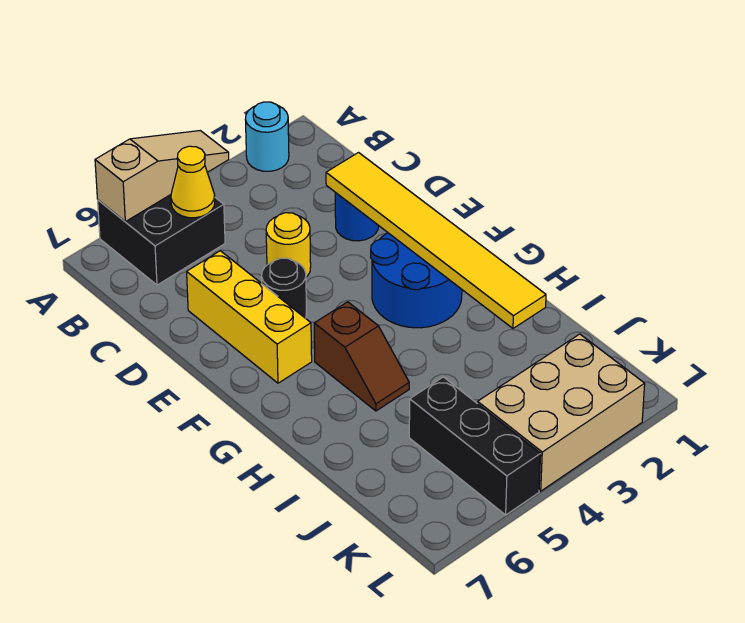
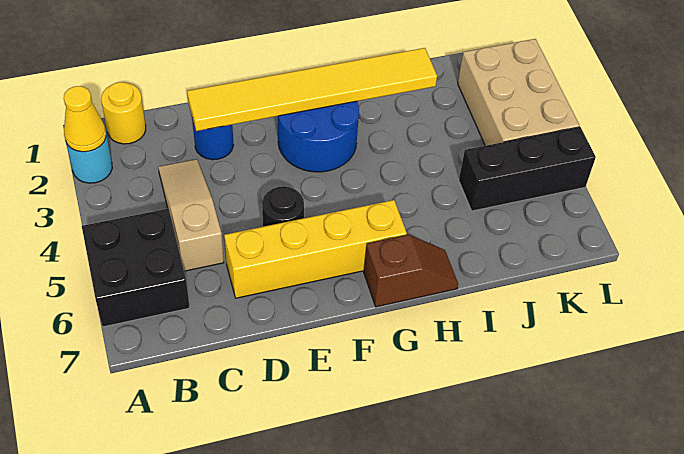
tan 1x3 slope [95,131,229,222] -> tan 1x3 slope moved to [158,159,224,271]
yellow 1x1 cone [171,146,215,218] -> yellow 1x1 cone moved to [64,86,106,152]
yellow 1x1 round brick [266,213,311,277] -> yellow 1x1 round brick moved to [101,82,146,144]
yellow 1x3 brick [187,251,312,383] -> yellow 1x4 brick [224,200,407,298]
brown 1x2 slope [314,302,409,411] -> brown 1x2 slope moved to [364,235,458,307]

